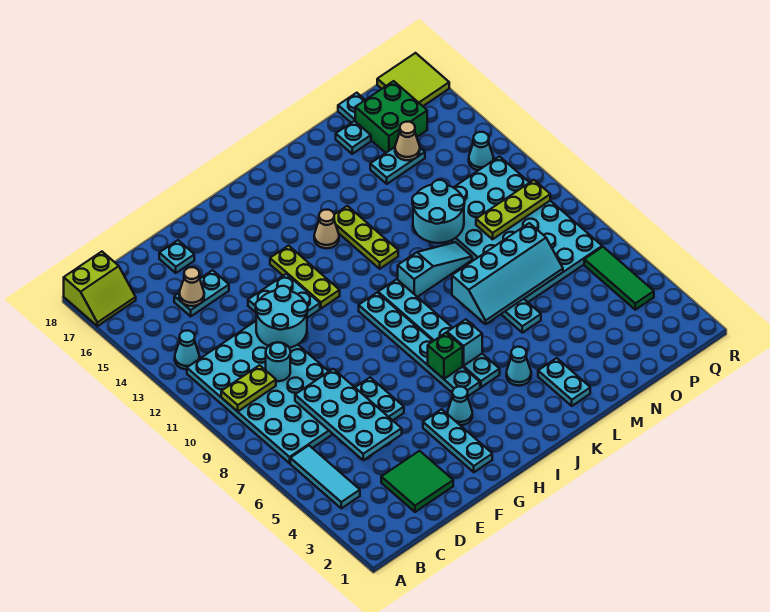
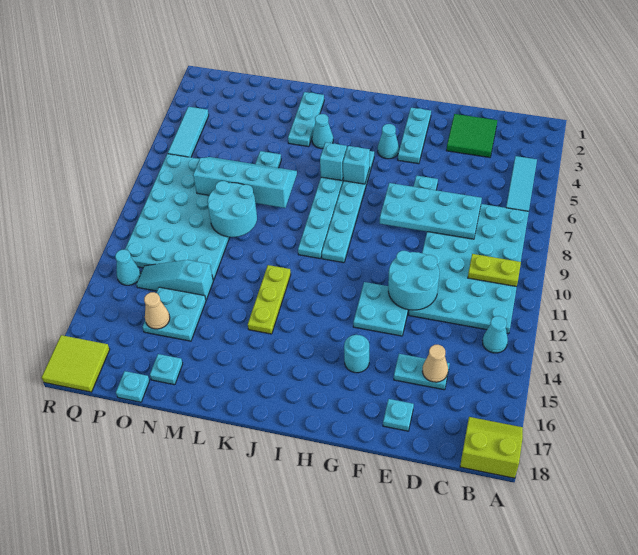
cyan 2x4 plate [295,369,402,460] -> cyan 2x4 plate turned to [380,183,482,239]
cyan 1x1 round brick [266,342,290,381] -> cyan 1x1 round brick moved to [344,335,369,373]
lime 1x3 plate [270,246,340,309] -> none
green 1x1 brick [428,333,463,379] -> cyan 1x1 brick [343,146,370,184]
tan 1x1 cone [314,210,339,248] -> none
cyan 1x3 slope [398,242,472,297] -> cyan 1x3 slope moved to [136,260,213,300]
cyan 1x2 plate [538,358,590,406] -> cyan 1x3 plate [288,92,324,147]
cyan 2x2 round brick [412,180,465,243] -> cyan 2x2 round brick moved to [207,181,257,237]
cyan 1x2 plate [370,147,425,184] -> cyan 2x2 plate [143,287,206,341]
lime 1x3 plate [476,180,550,239] -> none
green 2x2 brick [355,81,427,153] -> none
green 1x3 tile [584,247,654,310] -> cyan 1x3 tile [168,107,209,157]

